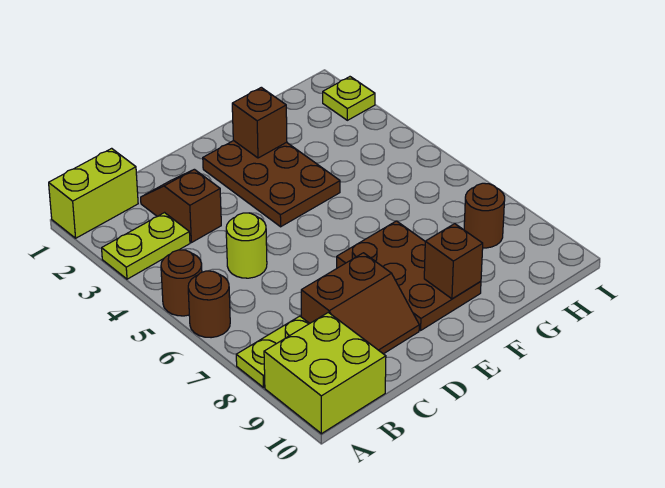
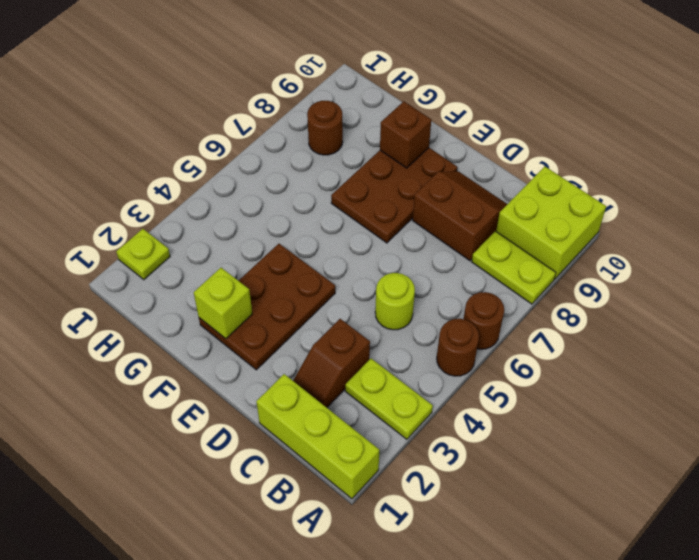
lime 1x2 brick [49,148,138,238] -> lime 1x3 brick [256,374,379,499]
brown 1x1 brick [232,87,287,158] -> lime 1x1 brick [194,268,252,339]

